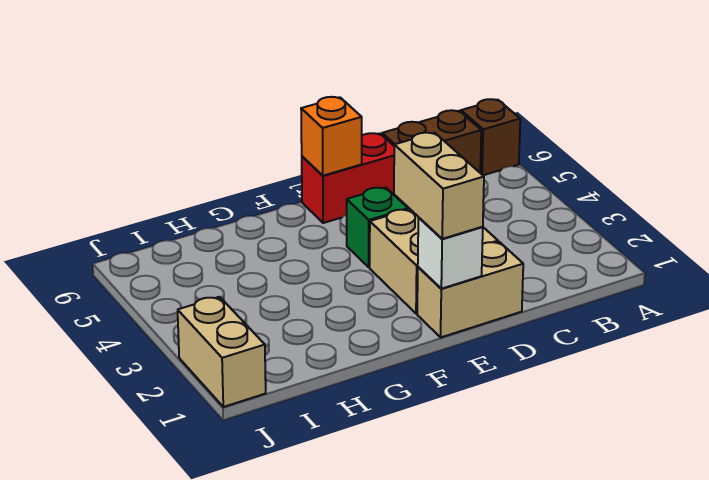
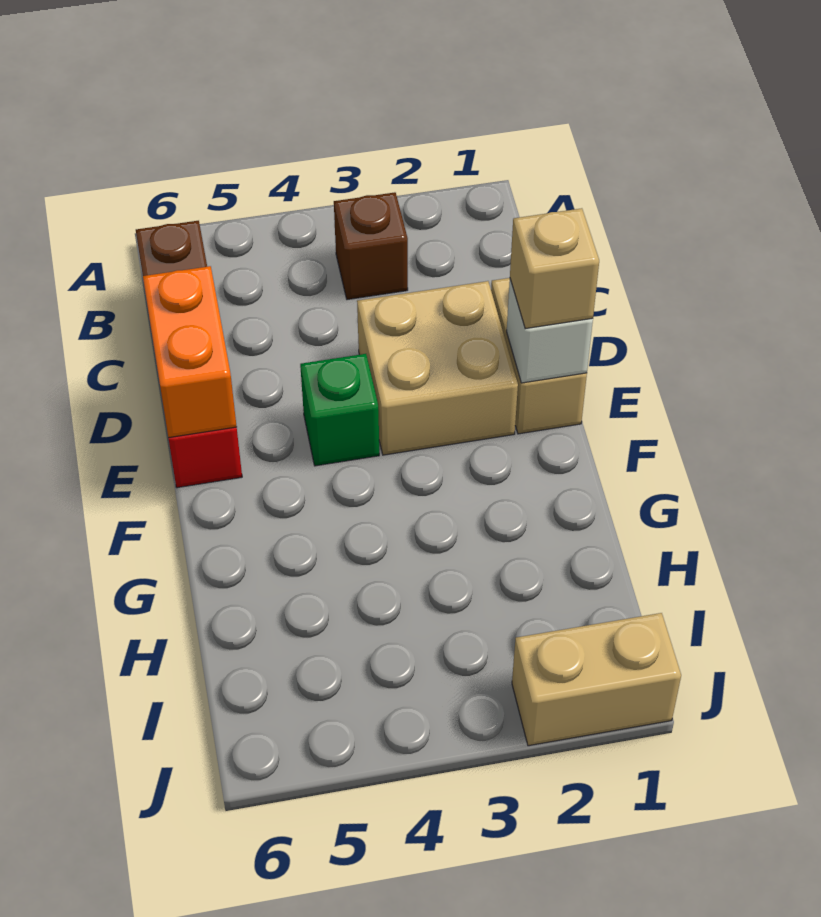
brown 1x1 brick [461,99,520,175] -> brown 1x1 brick moved to [334,192,408,300]
tan 1x2 brick [394,133,484,239] -> tan 1x1 brick [510,208,599,329]
orange 1x1 brick [301,97,362,176] -> orange 1x2 brick [143,266,237,438]

